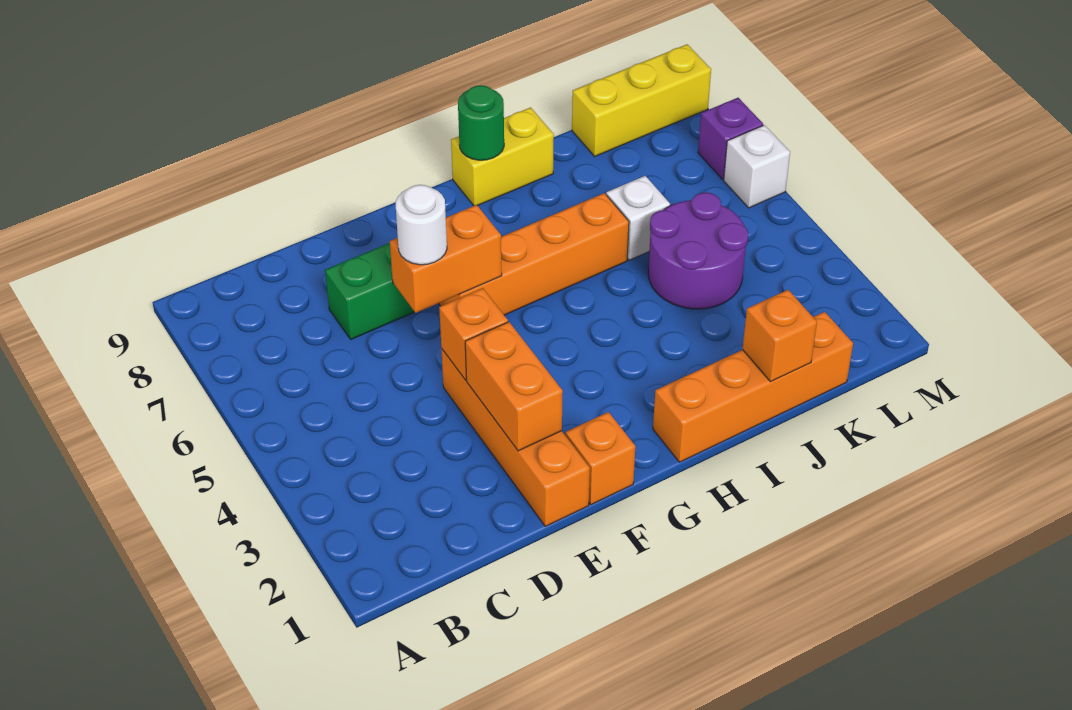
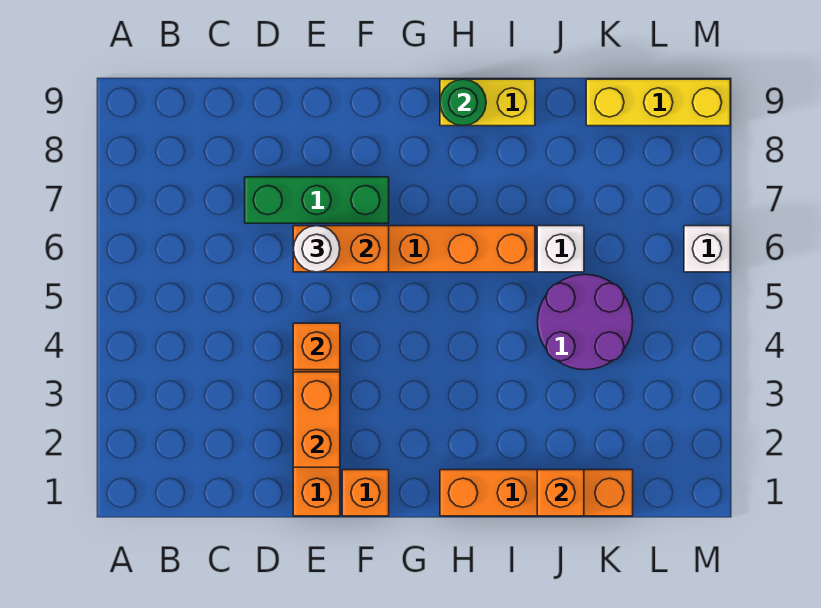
purple 1x1 brick [698,98,763,179] -> none

